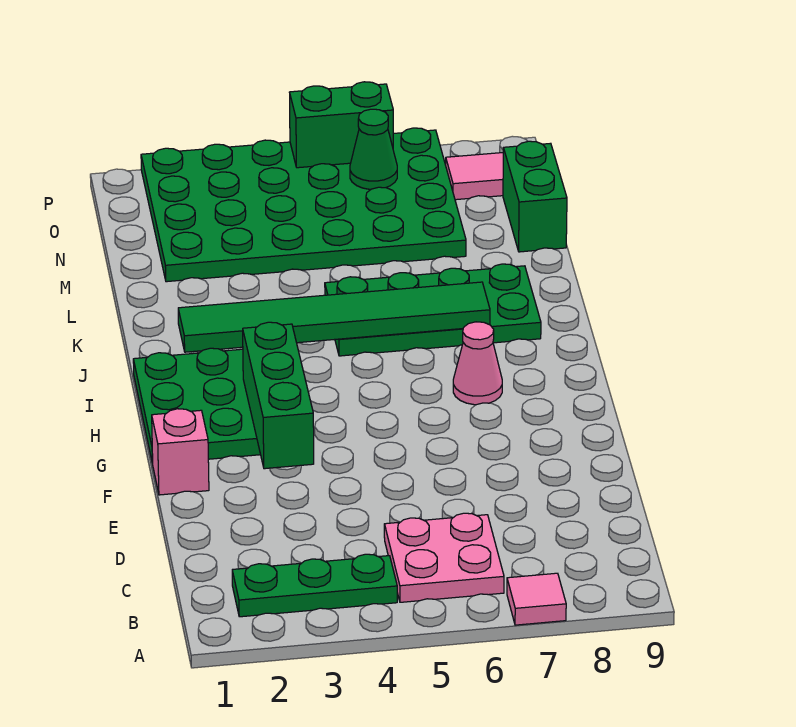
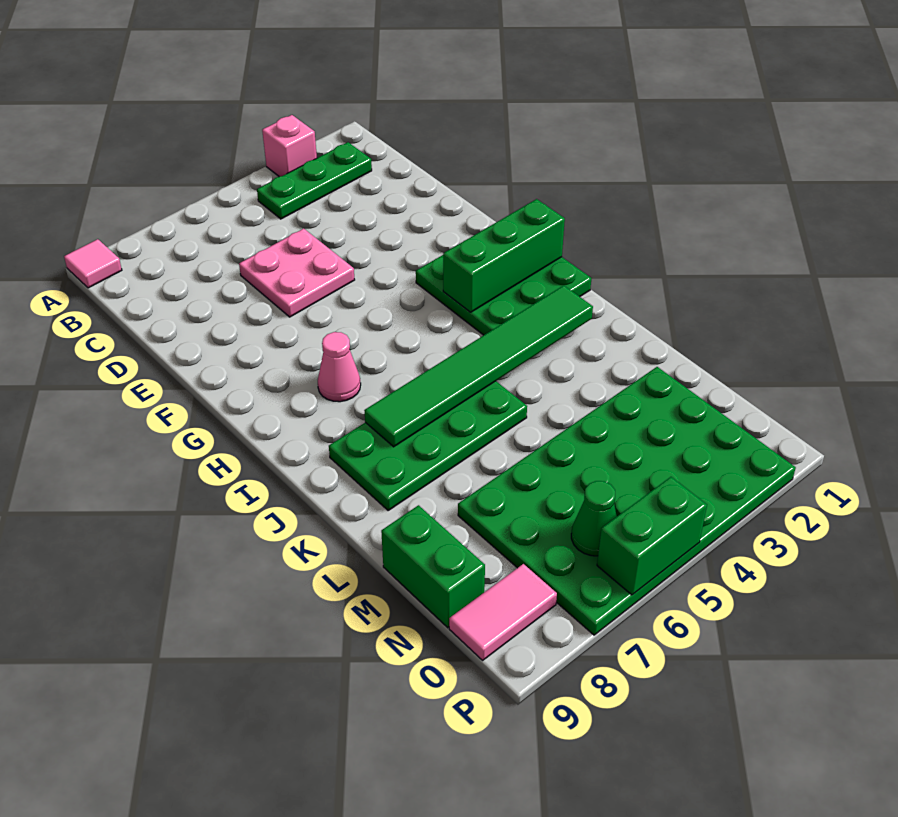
pink 1x1 tile [507,573,566,625] -> pink 1x1 tile moved to [64,239,122,288]
pink 2x2 plate [384,513,504,602] -> pink 2x2 plate moved to [239,228,355,317]
pink 1x1 brick [152,409,209,495] -> pink 1x1 brick moved to [262,115,317,177]
green 1x3 brick [243,322,314,469] -> green 1x3 brick turned to [443,199,565,312]

